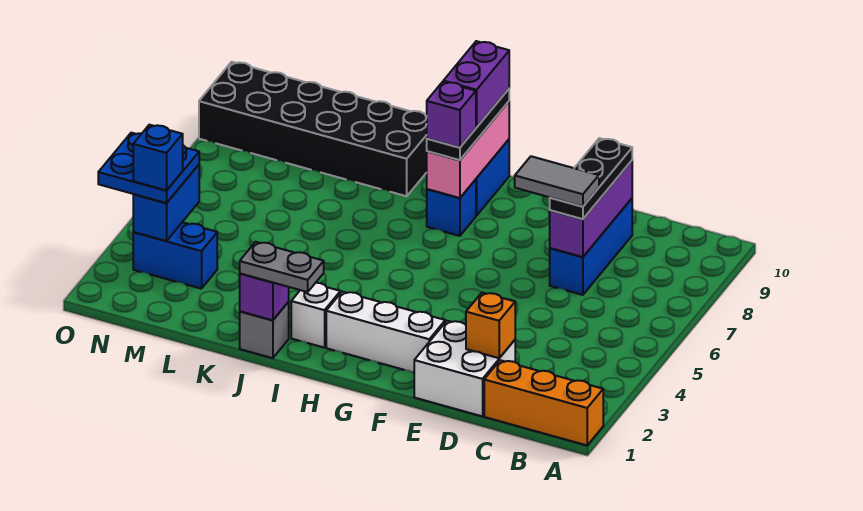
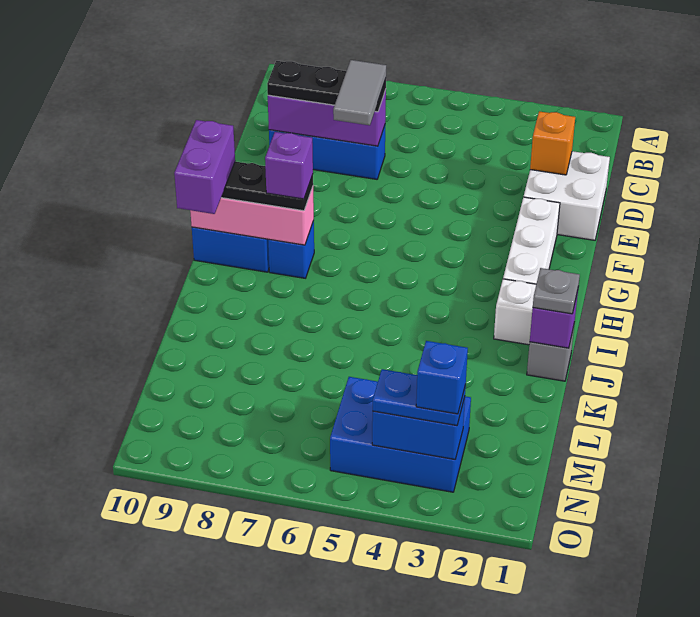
orange 1x3 brick [484,360,603,445] -> none
purple 1x2 brick [443,41,509,127] -> purple 1x2 brick turned to [174,120,235,214]
grey 1x2 plate [240,242,324,292] -> grey 1x1 plate [533,268,580,314]
black 2x6 brick [199,62,427,196] -> none
blue 1x2 brick [133,222,217,289] -> blue 2x3 brick [330,377,471,492]
blue 2x2 plate [98,133,199,203] -> blue 1x2 plate [373,369,466,426]

